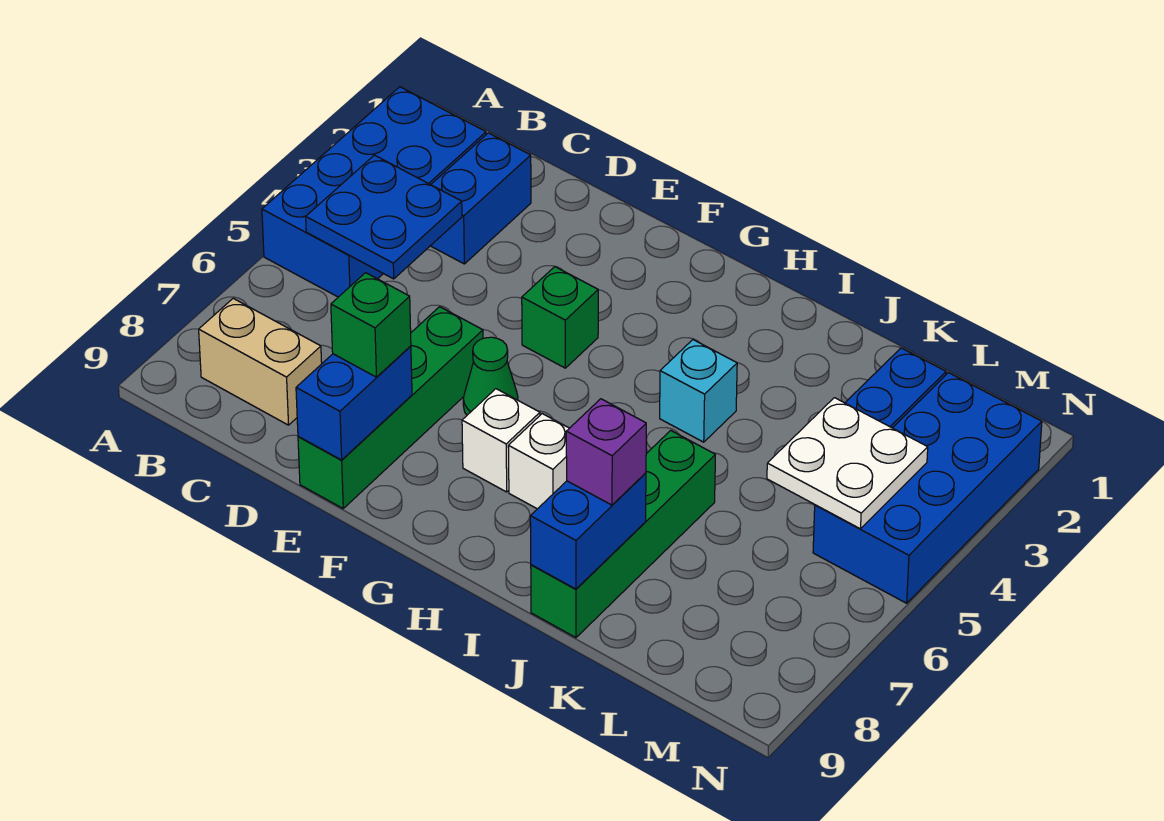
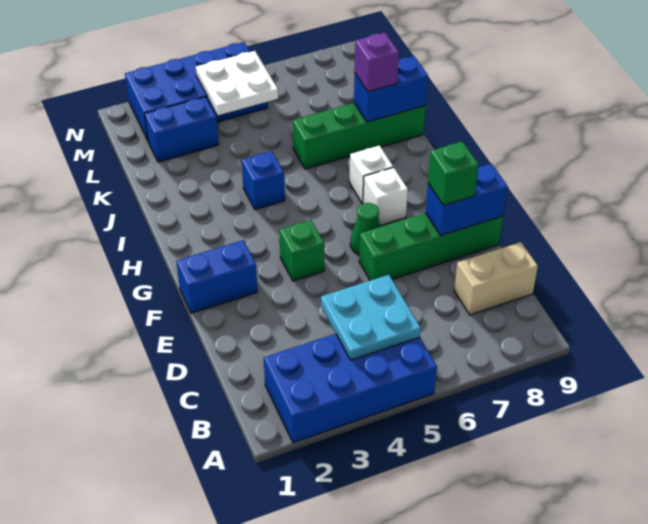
blue 2x2 plate [306,155,462,279] -> cyan 2x2 plate [321,275,421,360]
tan 1x2 brick [199,298,322,425] -> tan 1x2 brick turned to [454,242,538,315]
blue 1x2 brick [431,133,531,264] -> blue 1x2 brick moved to [176,240,258,313]
cyan 1x1 brick [660,340,737,442] -> blue 1x1 brick [242,151,285,210]

